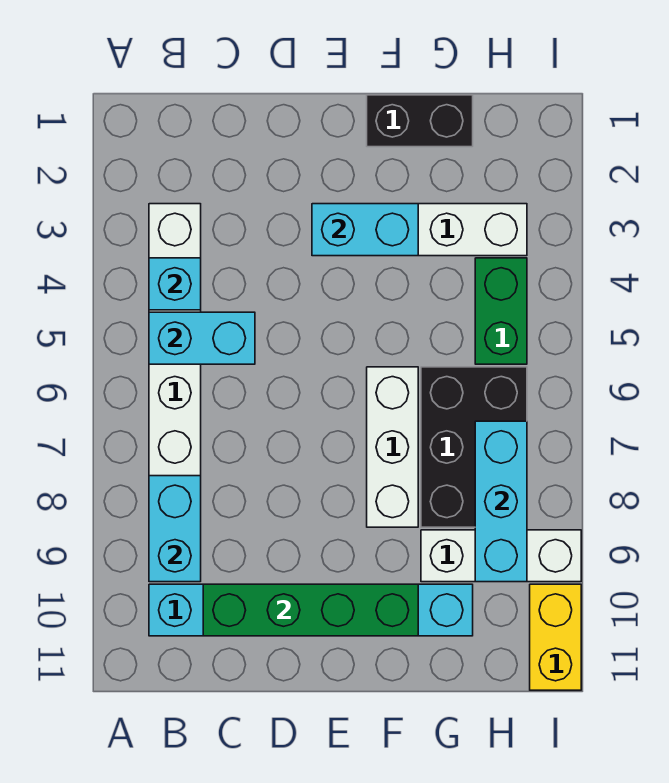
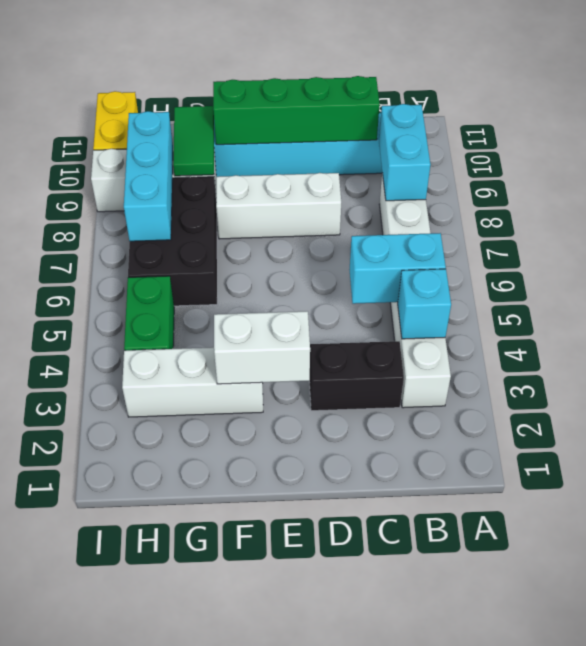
cyan 1x2 brick [312,204,418,256] -> white 1x2 brick [214,311,310,384]
black 1x2 brick [367,95,473,147] -> black 1x2 brick moved to [309,341,404,411]
white 1x3 brick [367,367,418,527] -> white 1x3 brick turned to [216,173,341,239]
none -> green 1x2 tile [173,106,214,176]

